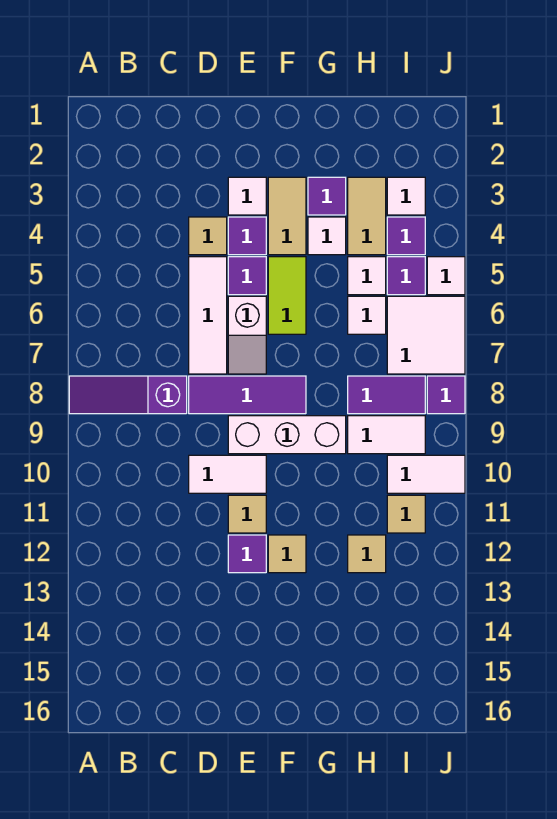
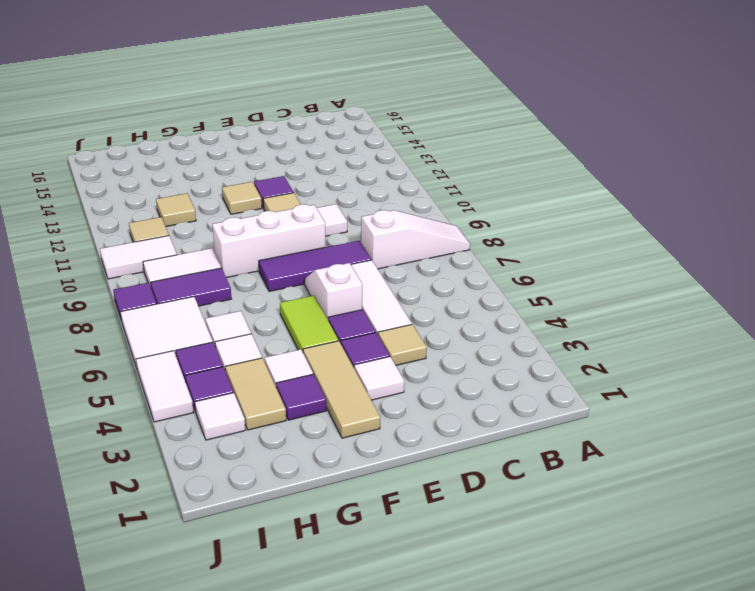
purple 1x3 slope [69,376,187,414] -> white 1x3 slope [361,210,470,269]
tan 1x2 tile [268,177,306,255] -> tan 1x3 tile [303,341,380,438]
white 1x1 tile [427,257,465,295] -> white 1x2 tile [136,351,194,422]

